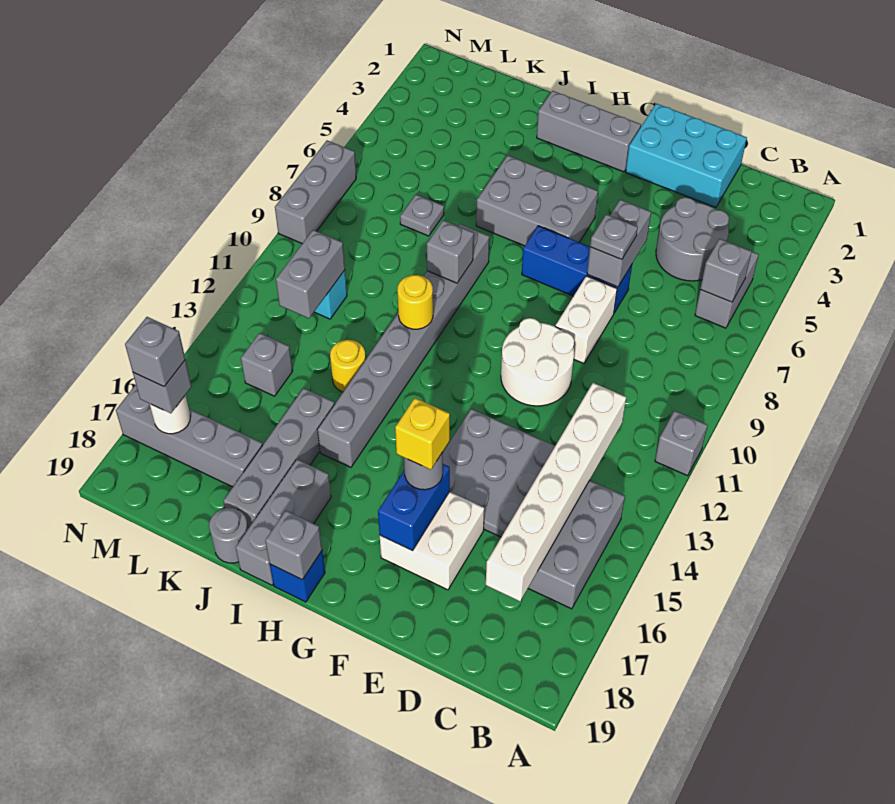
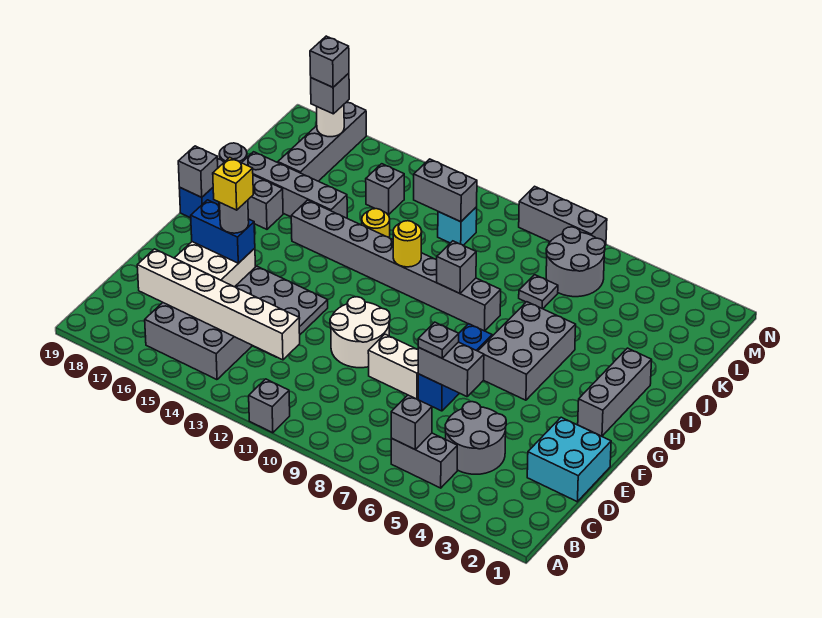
cyan 2x3 brick [626,103,747,208] -> cyan 2x2 brick [527,417,611,502]
none -> grey 2x2 round brick [546,227,605,297]

